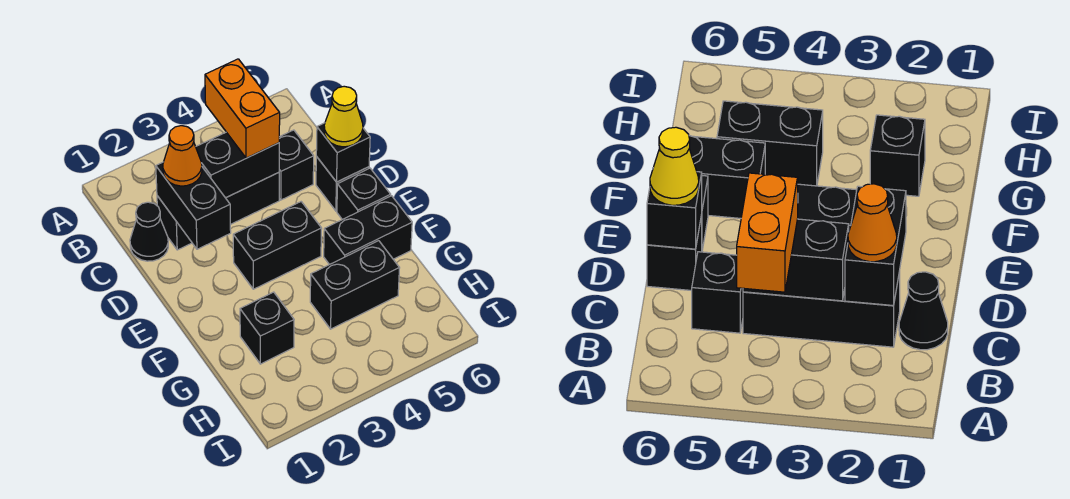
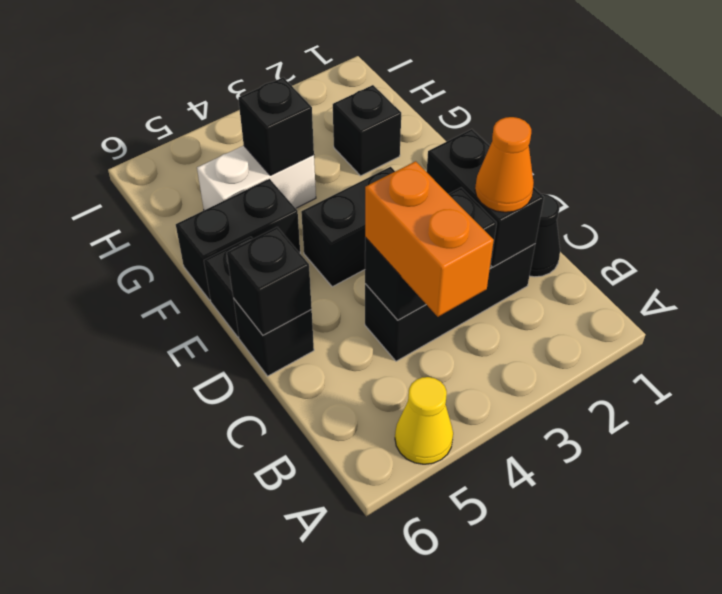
black 1x1 brick [279,130,314,200] -> black 1x1 brick moved to [238,77,314,175]
yellow 1x1 cone [324,86,363,147] -> yellow 1x1 cone moved to [395,377,453,464]
black 1x2 brick [310,241,399,329] -> white 1x2 brick [197,146,316,210]

